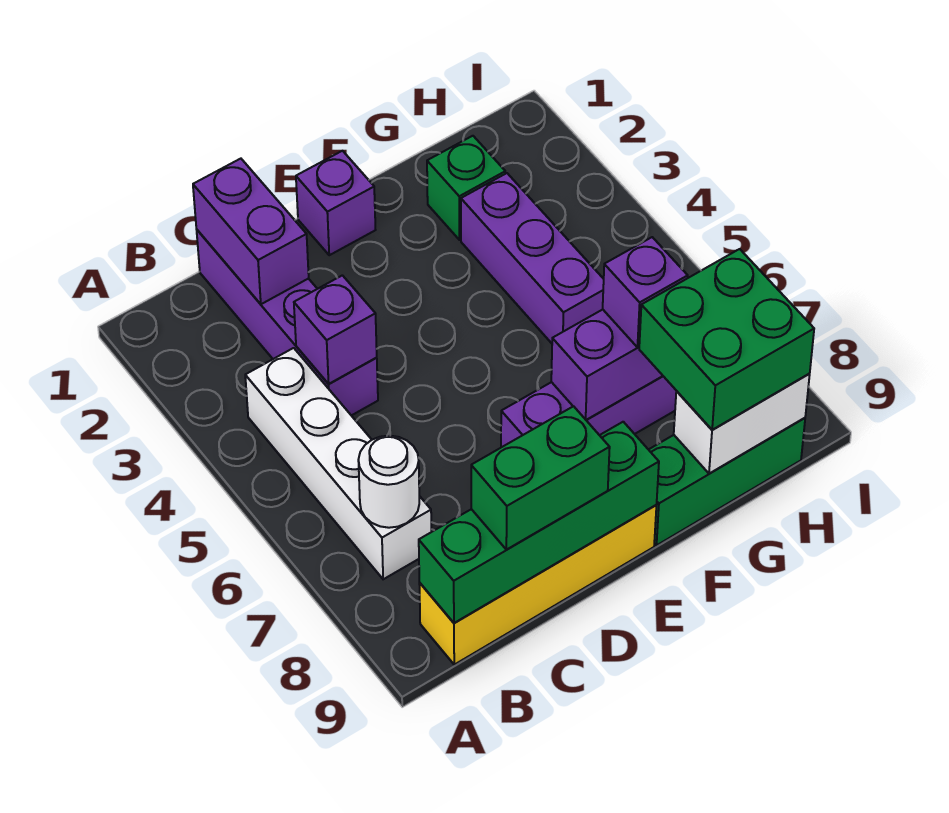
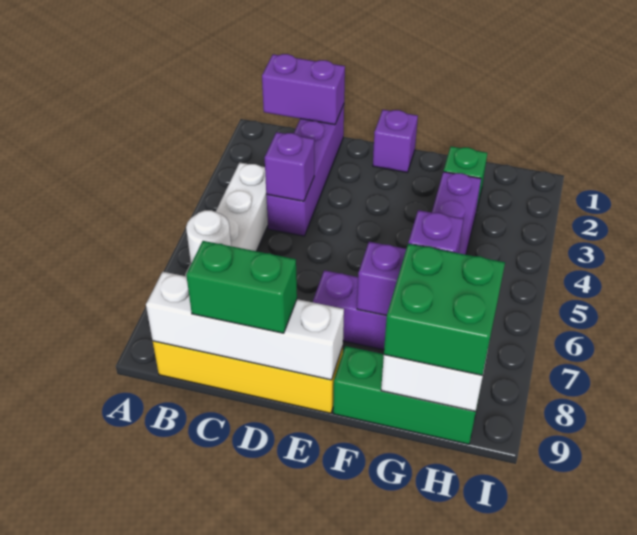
green 1x4 brick [419,422,659,623] -> white 1x4 brick [146,272,344,380]
purple 1x2 brick [193,159,309,304] -> purple 1x2 brick turned to [262,54,345,125]

